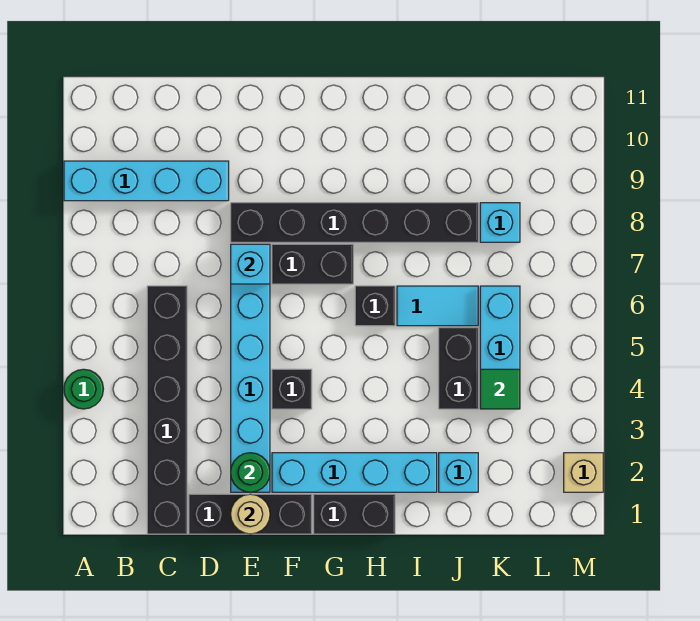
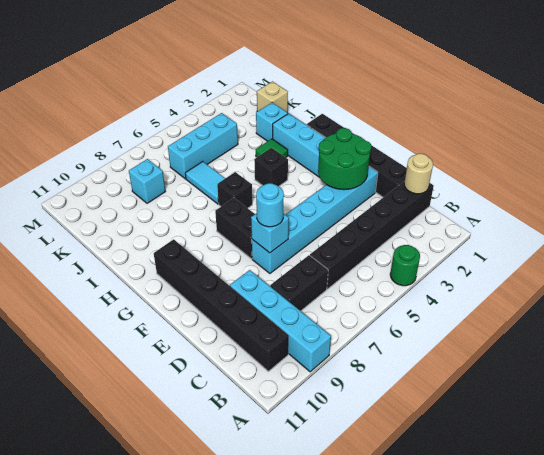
tan 1x1 round brick [231,494,270,534] -> tan 1x1 round brick moved to [404,154,433,194]
green 1x1 round brick [231,453,270,492] -> green 2x2 round brick [318,128,371,190]
none -> cyan 1x1 round brick [256,183,284,227]
black 1x6 brick [231,203,478,242] -> black 1x6 brick moved to [154,239,289,371]
black 1x1 brick [272,369,312,409] -> black 1x1 brick moved to [254,148,288,186]
black 1x2 brick [439,328,478,409] -> black 1x2 brick moved to [270,255,328,311]
green 1x1 tile [480,369,520,409] -> green 1x1 tile moved to [256,139,288,157]
tan 1x1 brick [564,453,603,492] -> tan 1x1 brick moved to [257,82,288,112]

